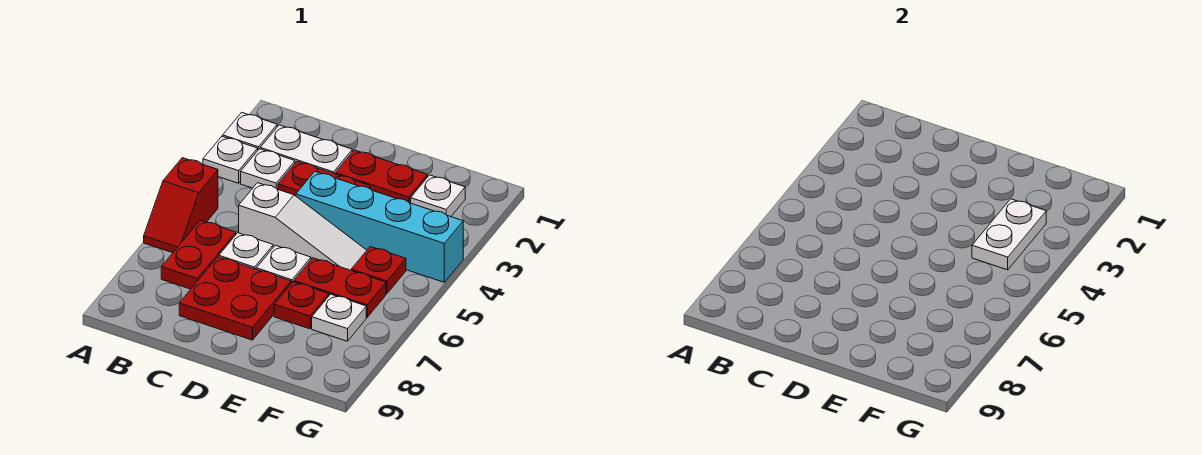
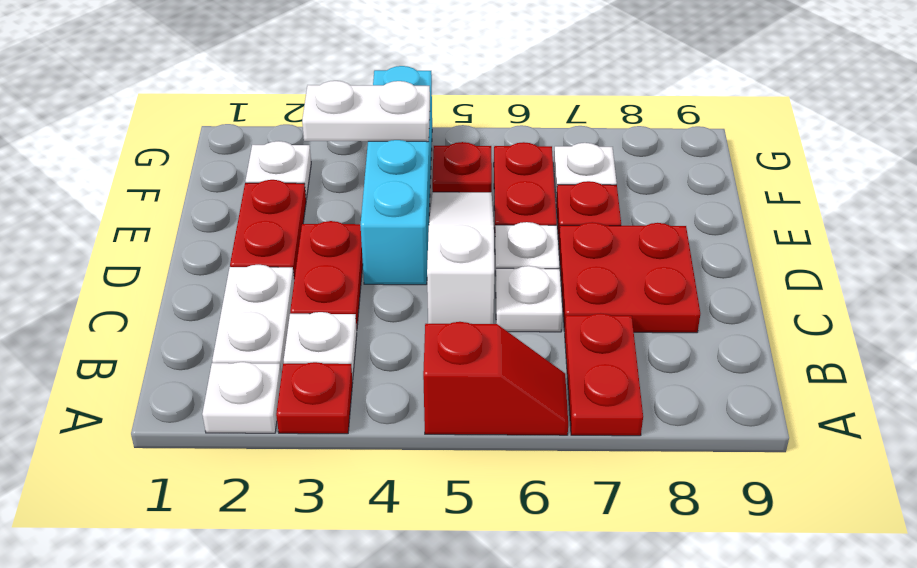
white 1x1 plate [203,136,258,183] -> red 1x1 plate [276,362,353,434]
red 1x2 plate [161,220,236,289] -> red 1x2 plate turned to [564,313,643,436]

